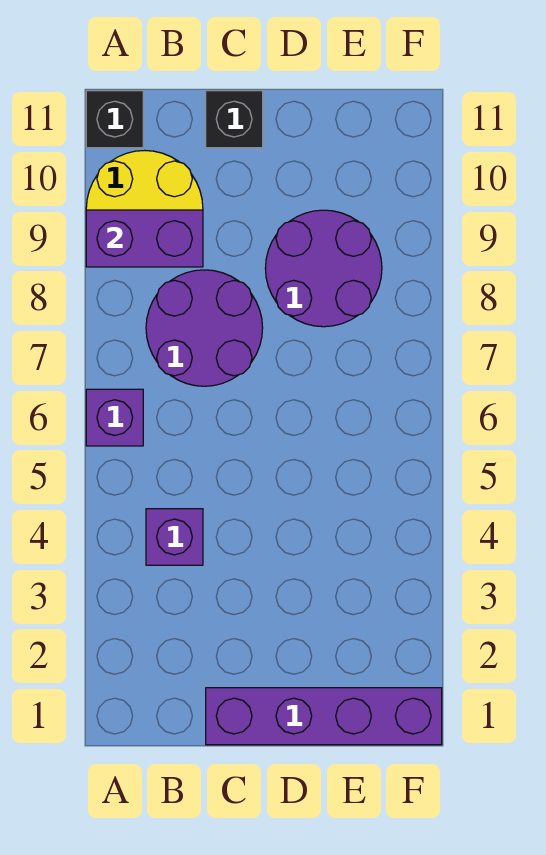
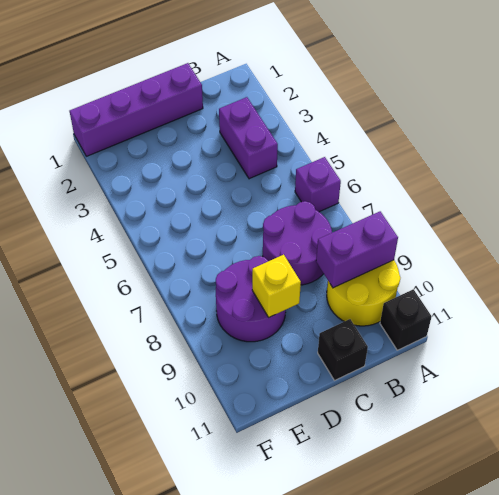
purple 1x1 brick [146,509,203,565] -> purple 1x2 brick [219,97,278,179]
none -> yellow 1x1 brick [252,255,301,317]

